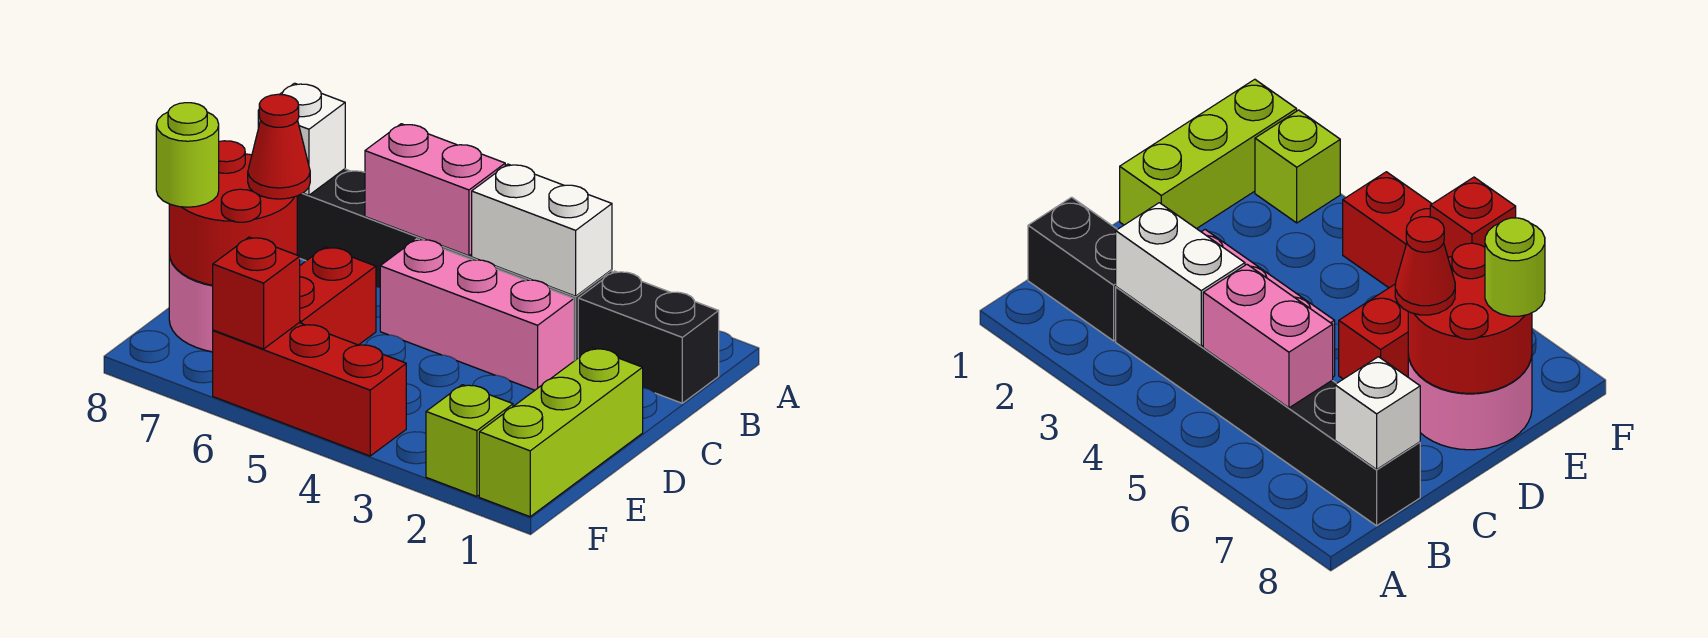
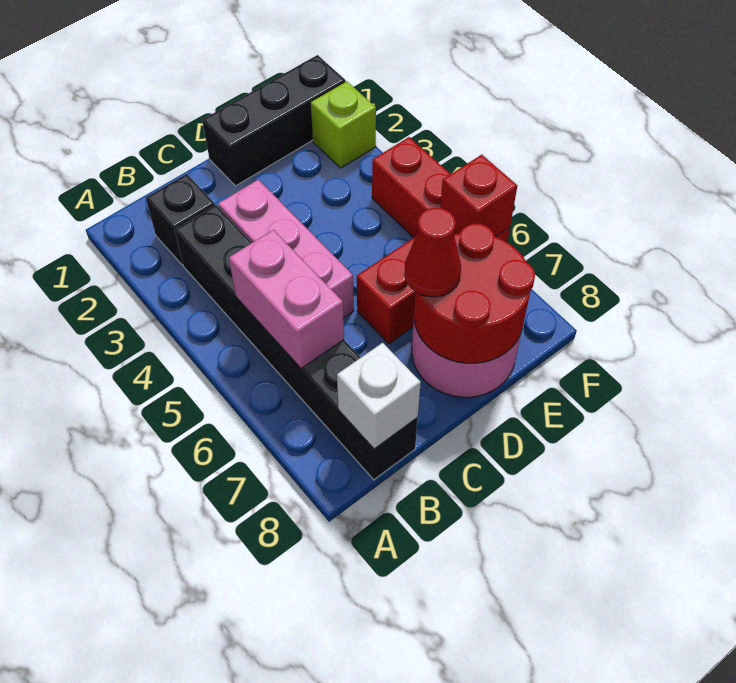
black 1x2 brick [578,271,719,403] -> black 1x1 brick [146,174,215,265]
white 1x2 brick [472,164,612,296] -> none
lime 1x3 brick [479,348,643,517] -> black 1x3 brick [202,55,346,186]
lime 1x1 round brick [156,103,219,207] -> none

